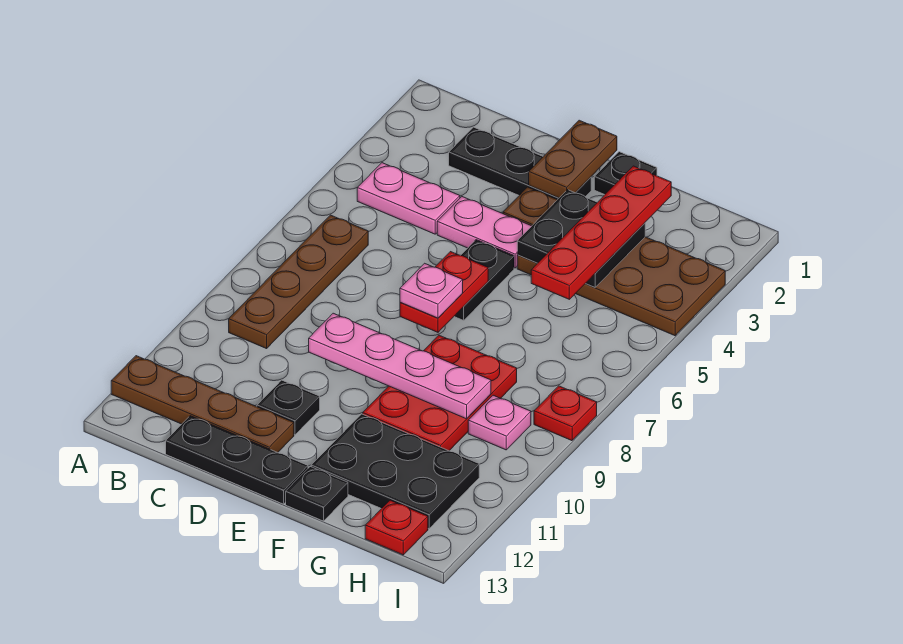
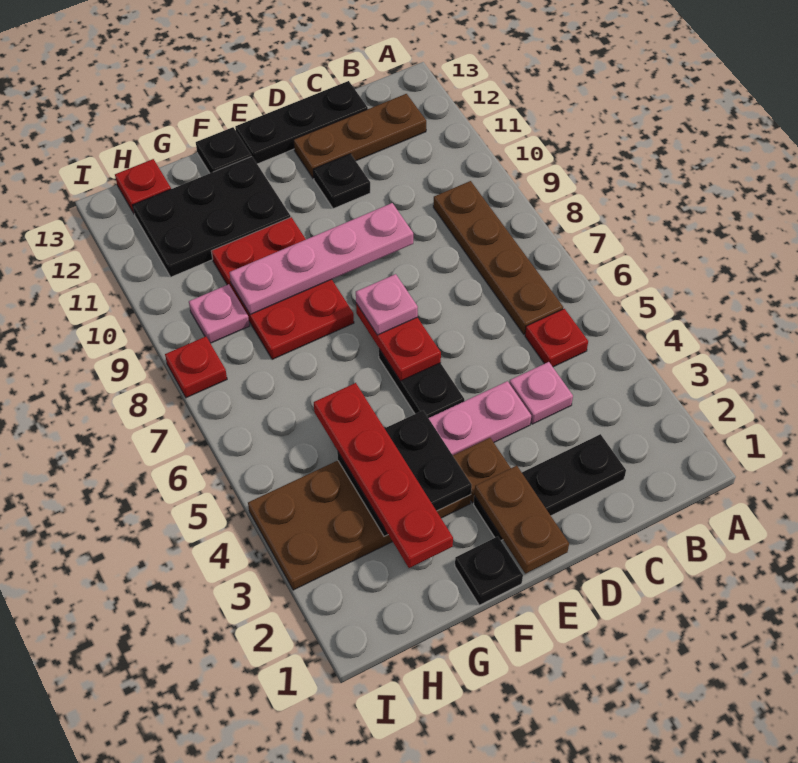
brown 1x4 plate [111,356,294,453] -> brown 1x3 plate [294,94,426,178]
pink 1x2 plate [357,163,460,234] -> pink 1x1 plate [509,362,573,424]
none -> red 1x1 plate [525,309,588,367]

